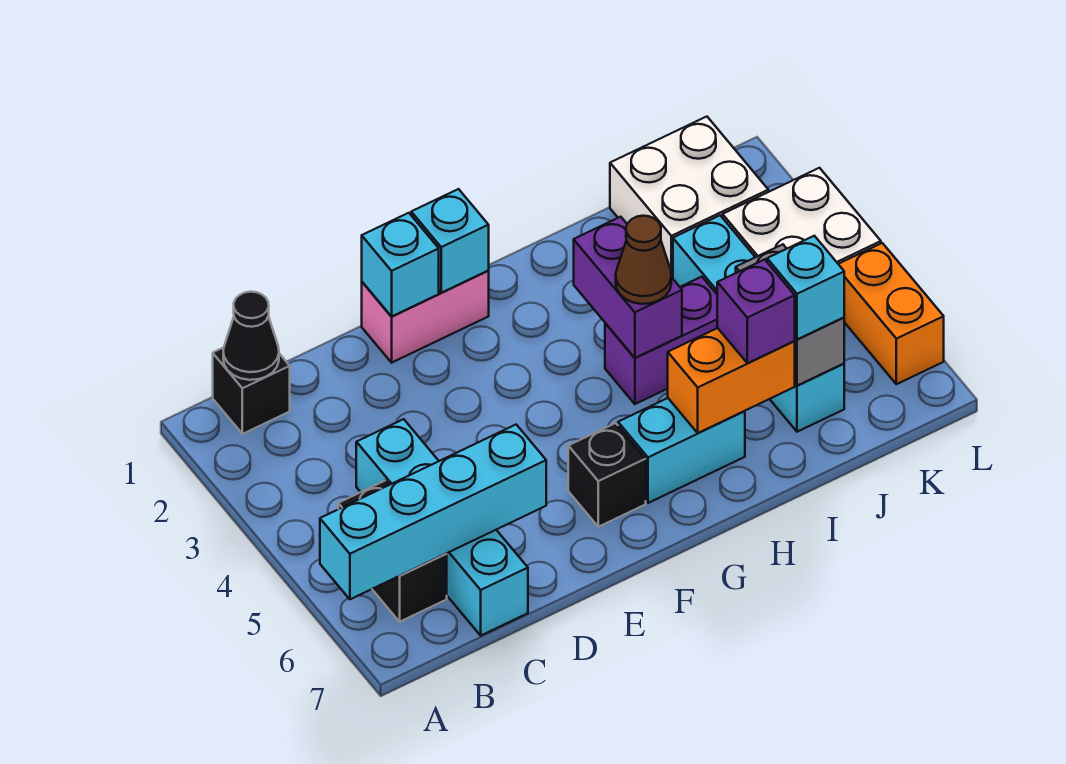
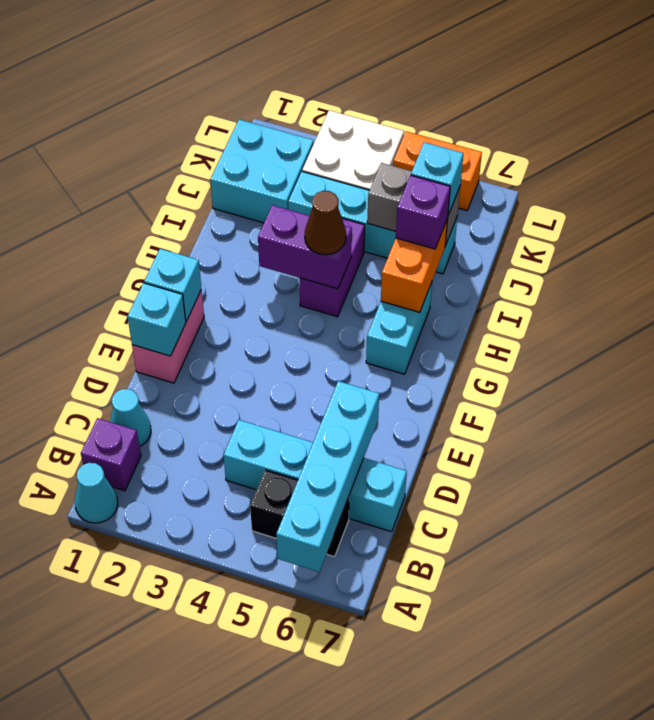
none -> cyan 1x1 cone [75,463,118,523]
black 1x1 brick [213,347,290,434] -> purple 1x1 brick [81,418,141,491]
black 1x1 cone [223,292,279,380] -> none
none -> cyan 1x1 cone [110,389,151,447]
black 1x1 brick [568,423,646,527] -> none
white 2x2 brick [610,117,768,278] -> cyan 2x2 brick [210,119,314,223]

